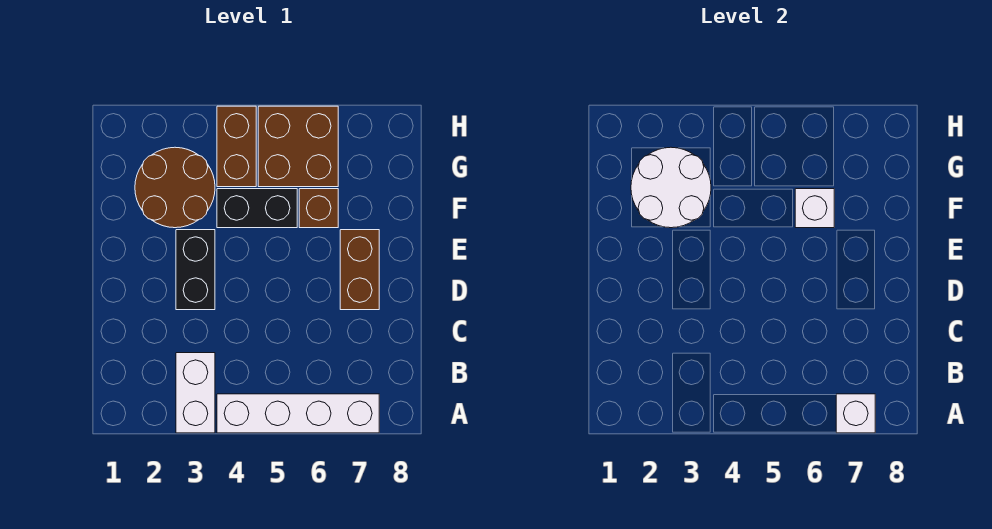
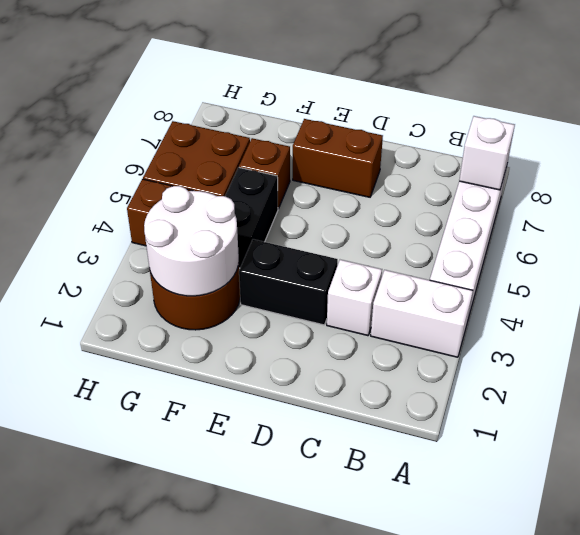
white 1x1 brick [795,189,834,228] -> white 1x1 brick moved to [327,260,382,336]

